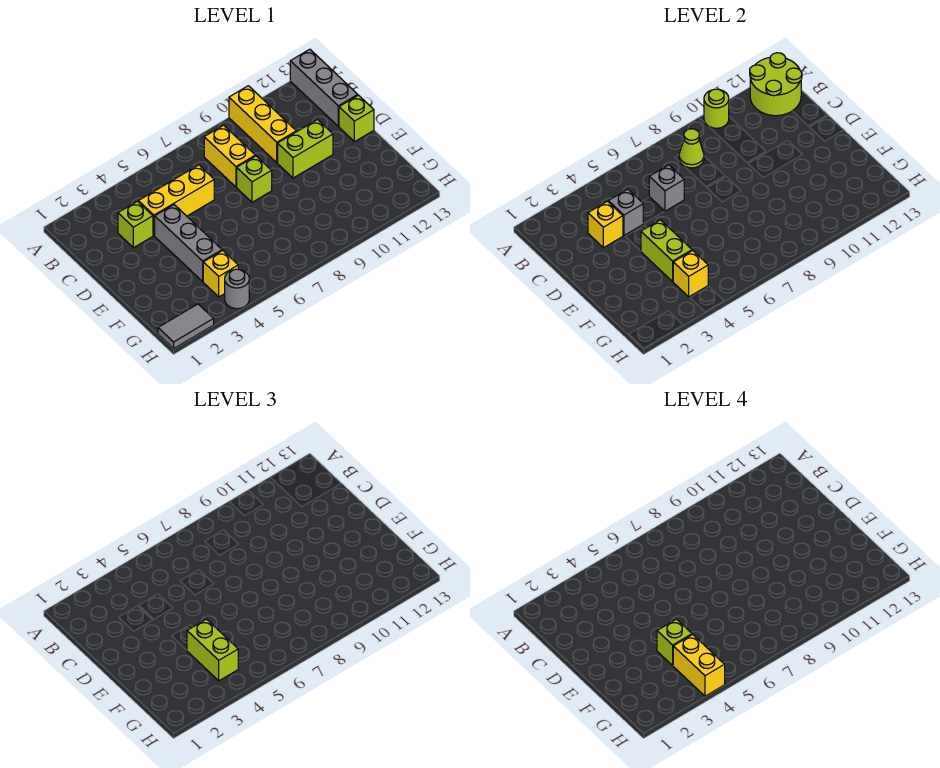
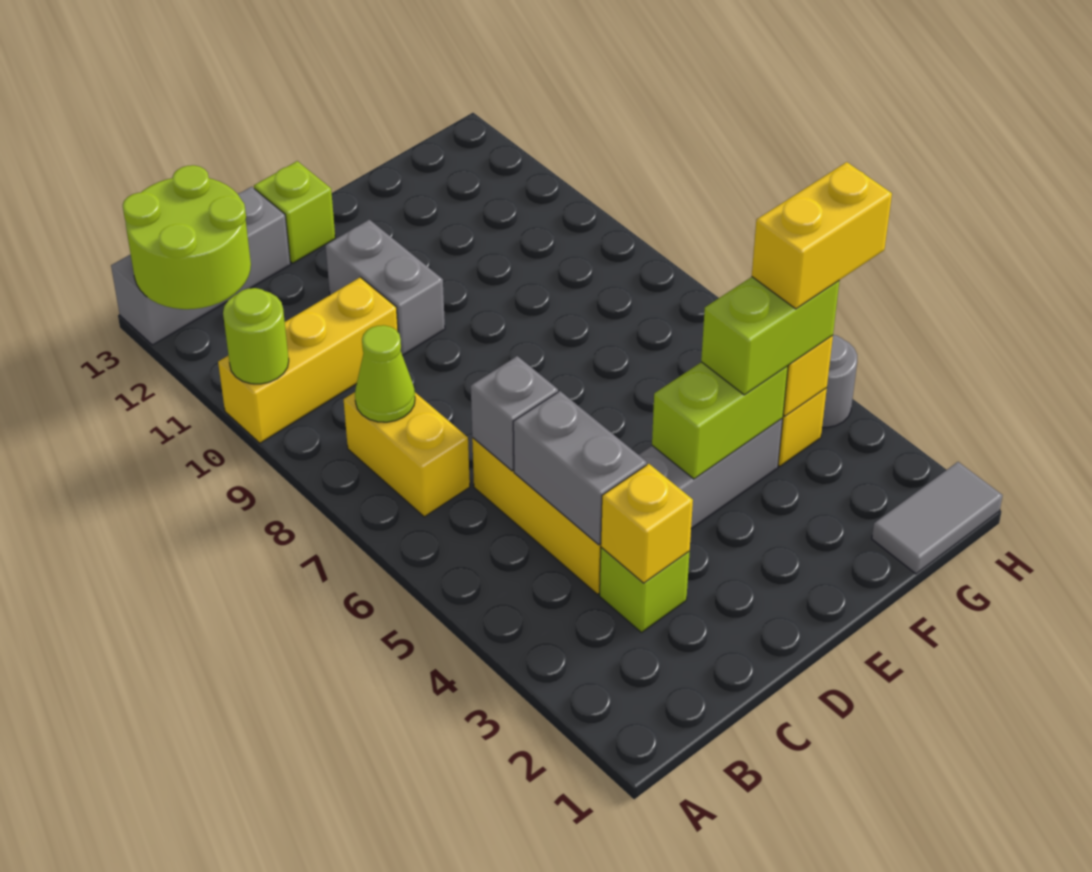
yellow 1x2 brick [204,125,255,187] -> yellow 1x2 brick turned to [344,392,470,517]
grey 1x1 brick [608,189,643,235] -> grey 1x2 brick [513,391,647,545]
lime 1x1 brick [237,156,272,202] -> none
lime 1x2 brick [278,120,333,178] -> grey 1x2 brick [326,220,445,355]
lime 1x1 brick [657,619,692,665] -> none
grey 1x2 tile [158,304,214,348] -> grey 1x2 tile turned to [872,462,1003,574]

